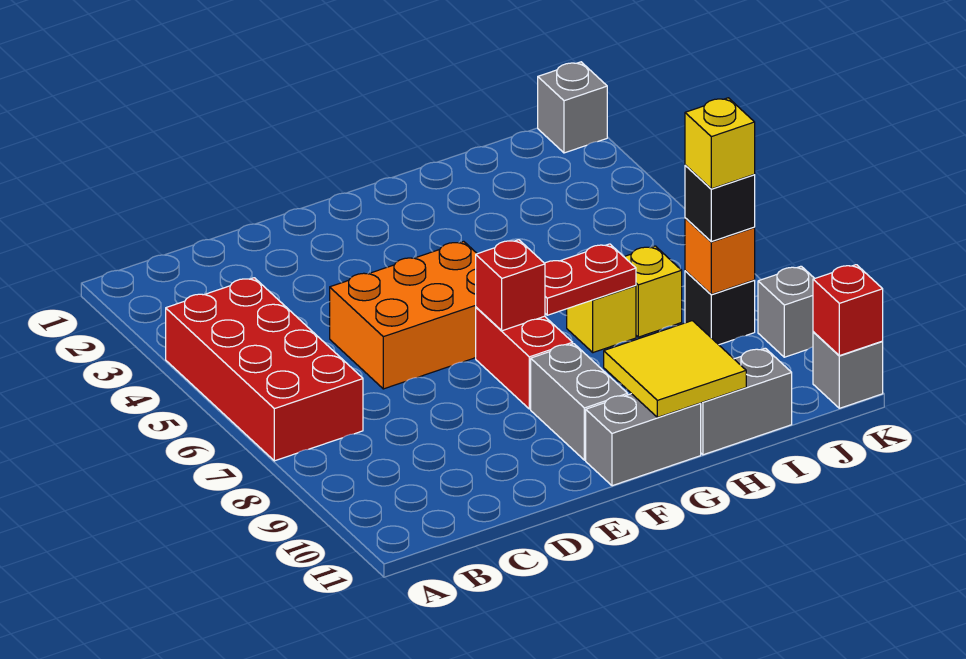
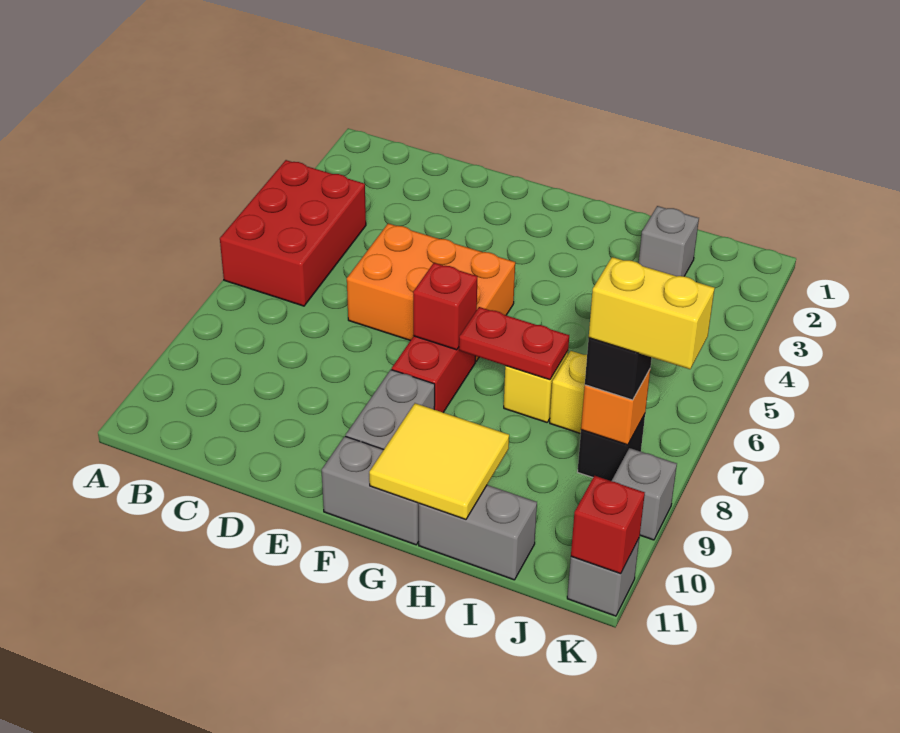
red 2x4 brick [166,278,363,461] -> red 2x3 brick [220,160,366,306]
yellow 1x1 brick [685,98,755,189] -> yellow 1x2 brick [589,257,715,369]
grey 1x1 brick [538,62,607,153] -> grey 1x1 brick moved to [639,206,699,276]

